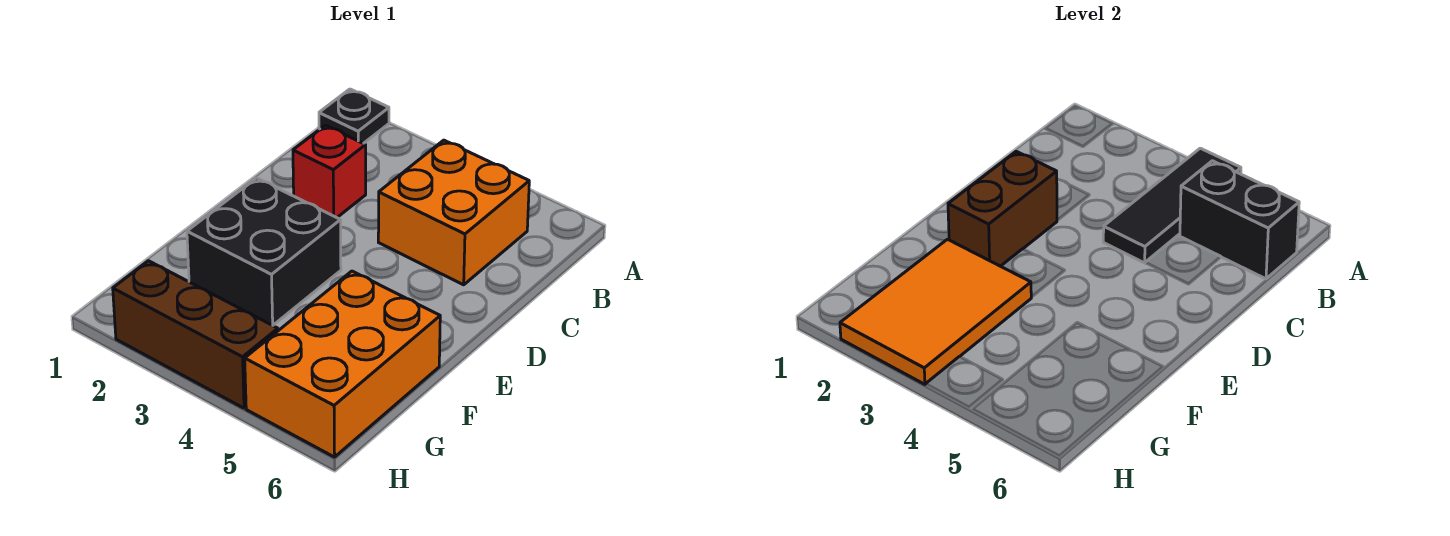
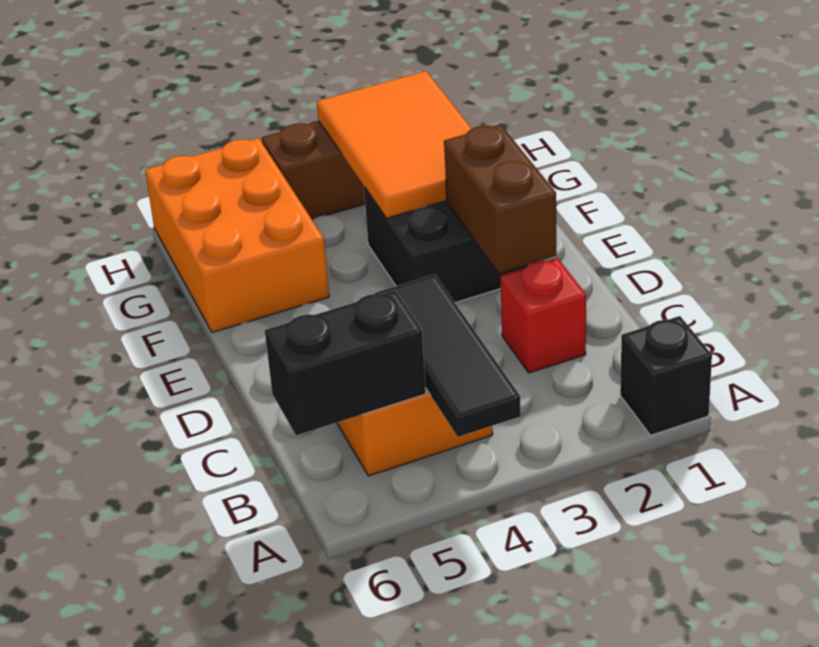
black 1x1 plate [319,89,389,143] -> black 1x1 brick [620,316,712,435]

